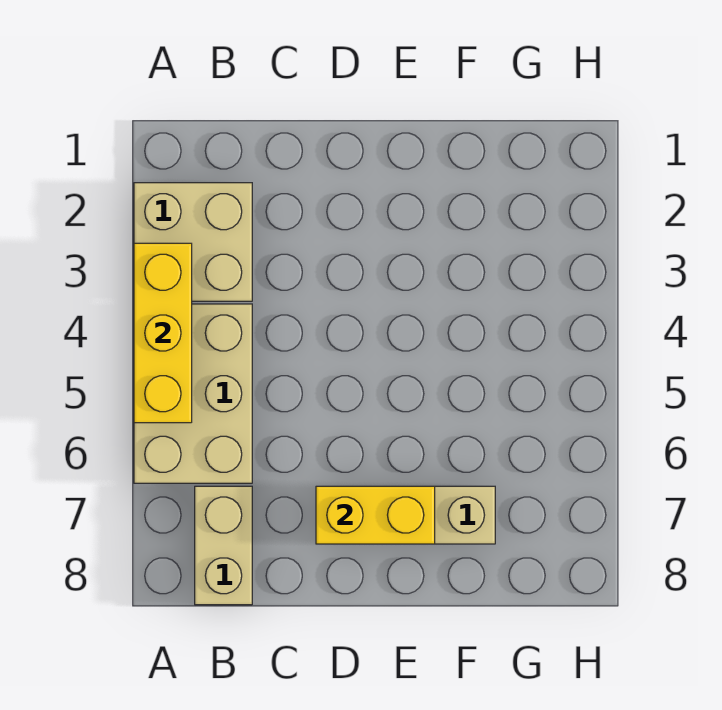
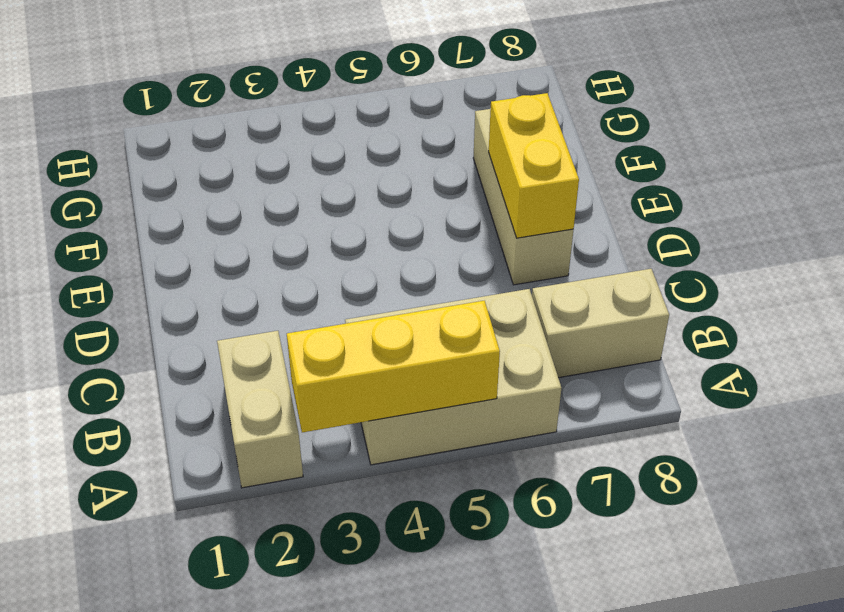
tan 2x2 brick [134,183,252,301] -> tan 1x2 brick [217,331,303,488]

